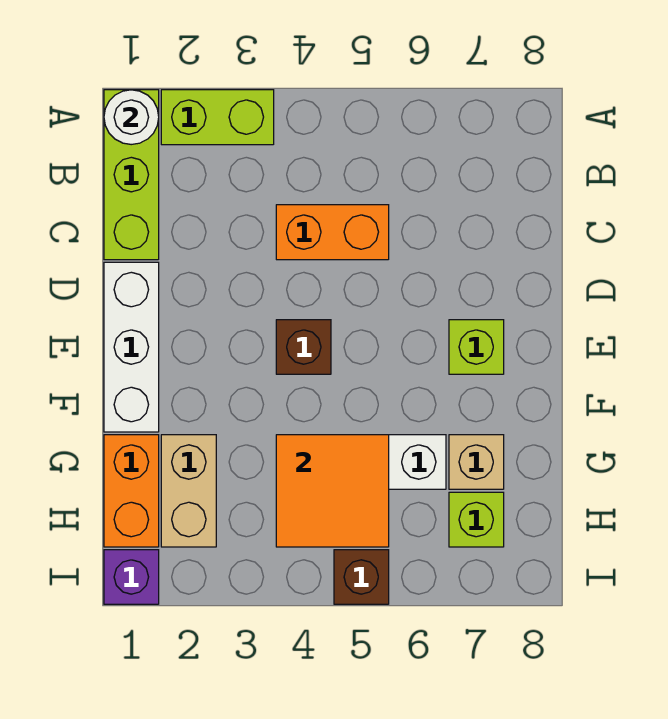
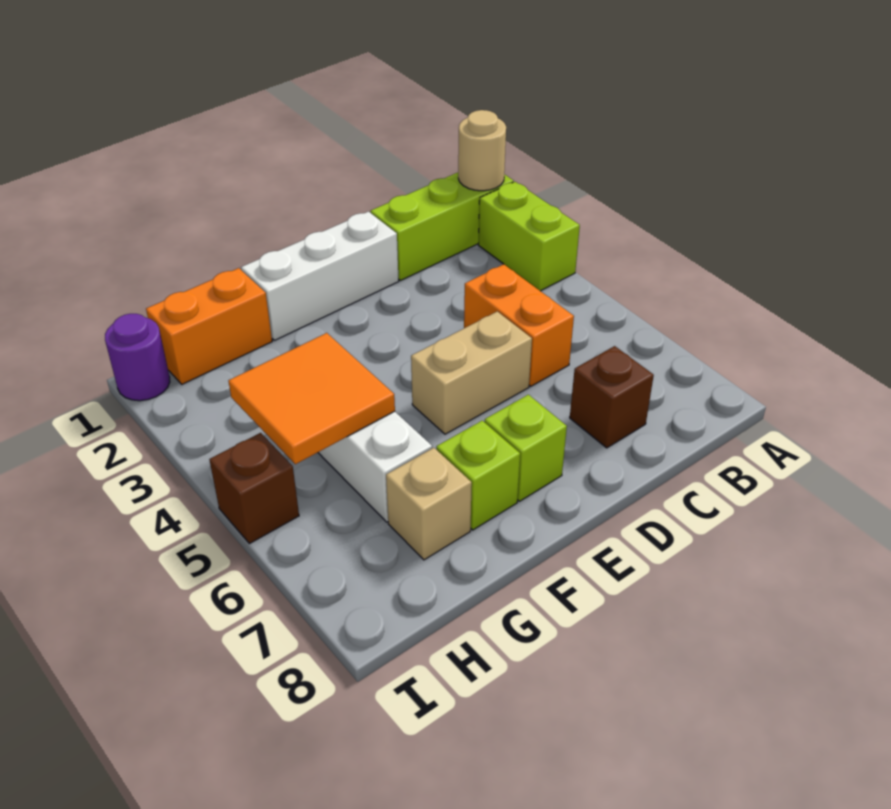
white 1x1 round brick [104,90,159,145] -> tan 1x1 round brick [458,110,506,191]
brown 1x1 brick [276,320,331,374] -> brown 1x1 brick moved to [570,346,654,448]
tan 1x2 brick [161,435,216,547] -> tan 1x2 brick moved to [411,311,532,434]
lime 1x1 brick [449,492,504,547] -> lime 1x1 brick moved to [436,421,520,530]
purple 1x1 brick [104,550,159,604] -> purple 1x1 round brick [105,314,170,401]

